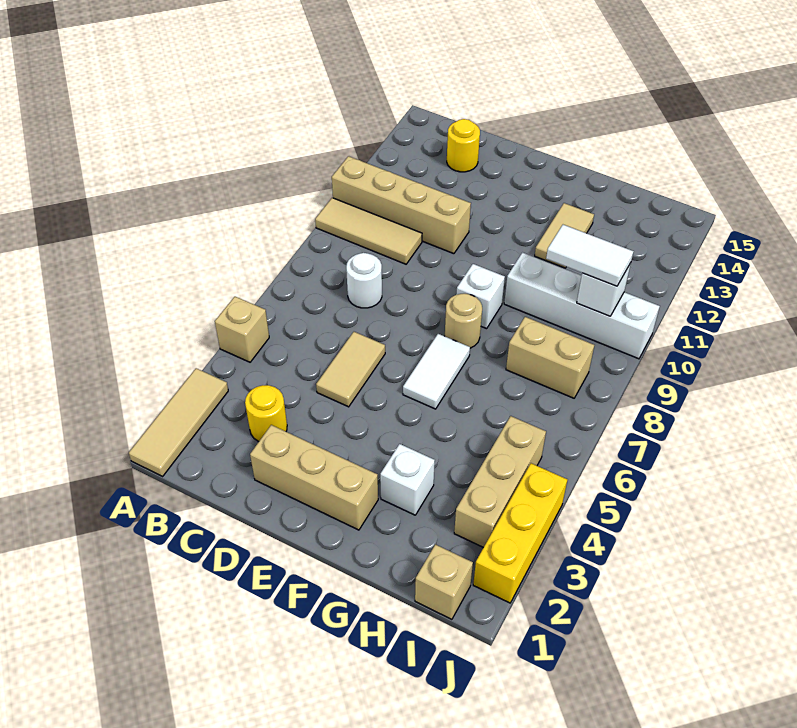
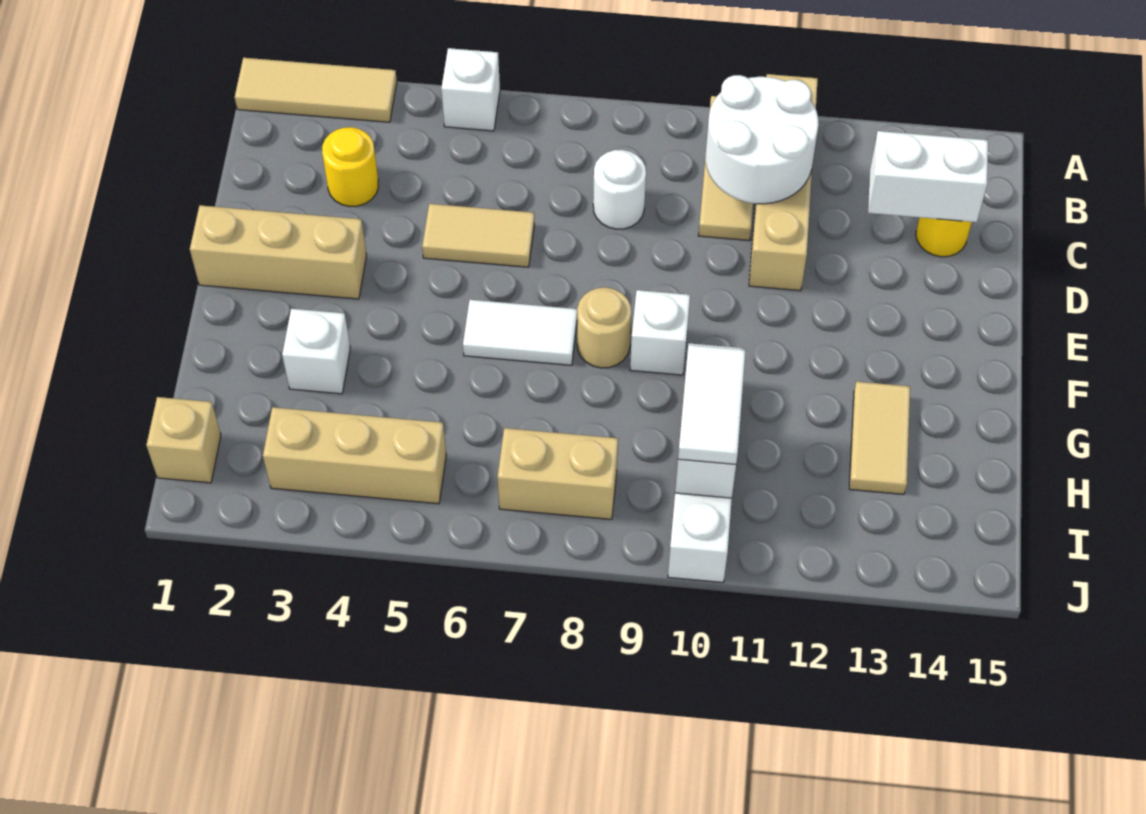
tan 1x1 brick [215,297,269,362] -> white 1x1 brick [441,48,500,131]
none -> white 2x2 round brick [706,75,819,204]
none -> white 1x2 brick [868,131,988,222]
tan 1x3 brick [250,425,378,530] -> tan 1x3 brick turned to [190,205,367,299]
tan 1x2 tile [535,203,594,268] -> tan 1x2 tile turned to [849,382,910,494]
tan 1x2 brick [506,317,594,398] -> tan 1x2 brick turned to [497,428,618,519]
yellow 1x3 brick [473,463,567,603] -> none

